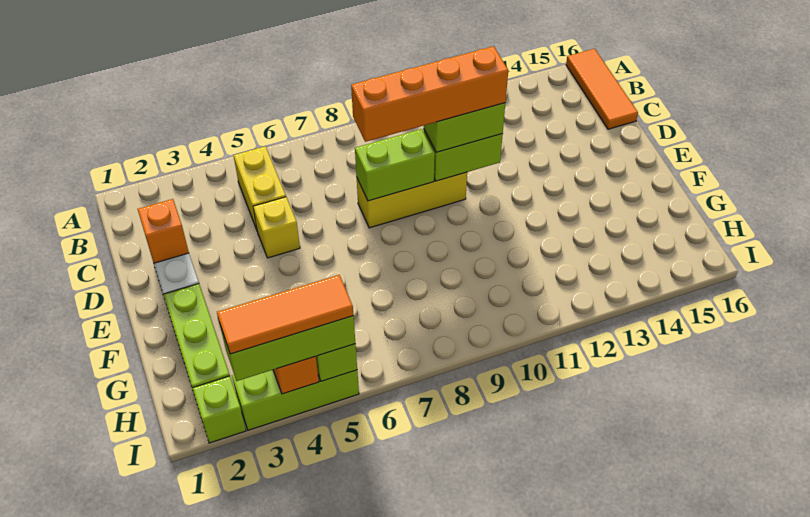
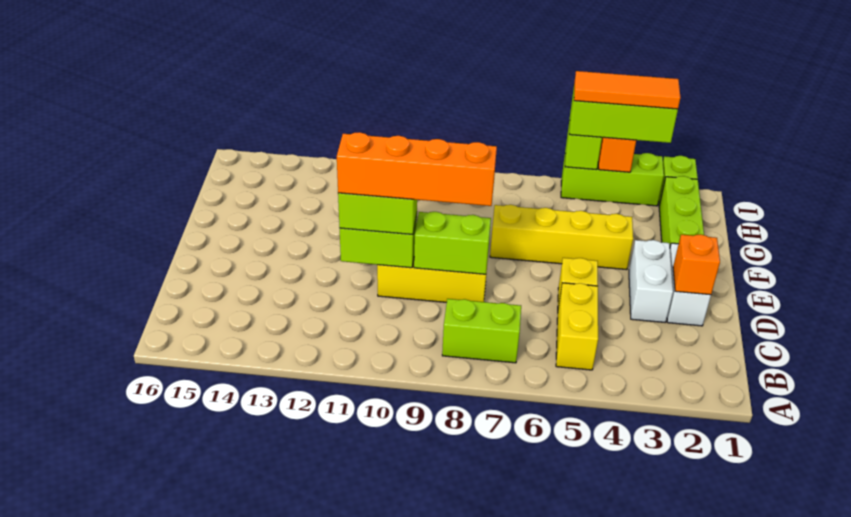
orange 1x3 tile [566,49,638,129] -> none
none -> lime 1x2 brick [442,299,521,363]
none -> white 1x2 brick [629,240,673,322]
none -> yellow 1x4 brick [490,205,633,270]

